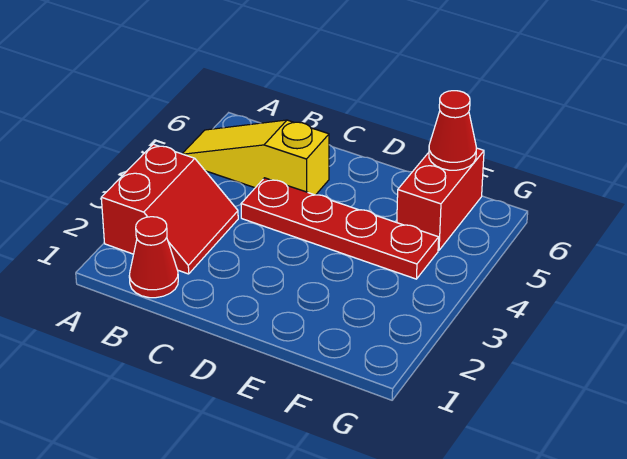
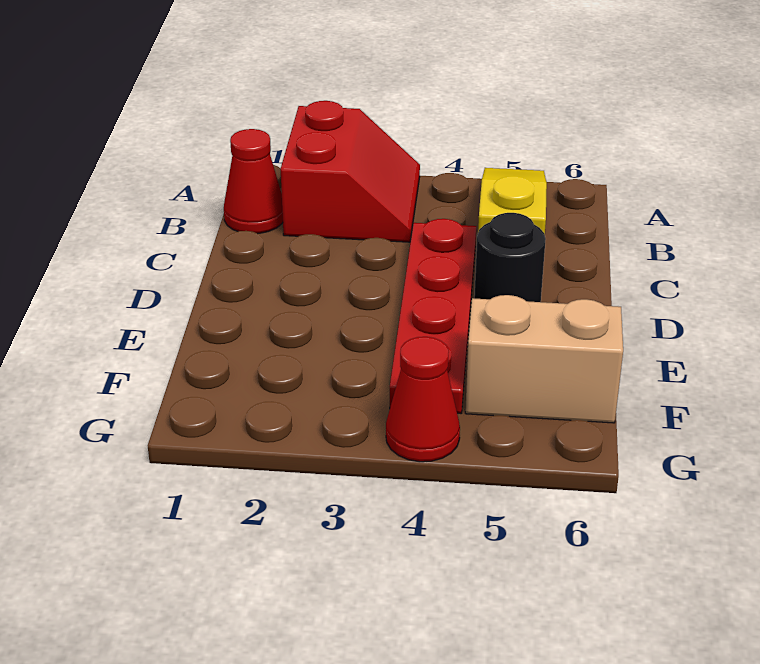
red 2x2 slope [101,144,238,274] -> red 2x2 slope turned to [281,101,420,242]
none -> black 1x1 round brick [474,213,546,302]
red 1x2 brick [397,148,484,250] -> tan 1x2 brick [465,295,623,423]
red 1x1 cone [429,91,476,170] -> red 1x1 cone moved to [386,337,460,462]

